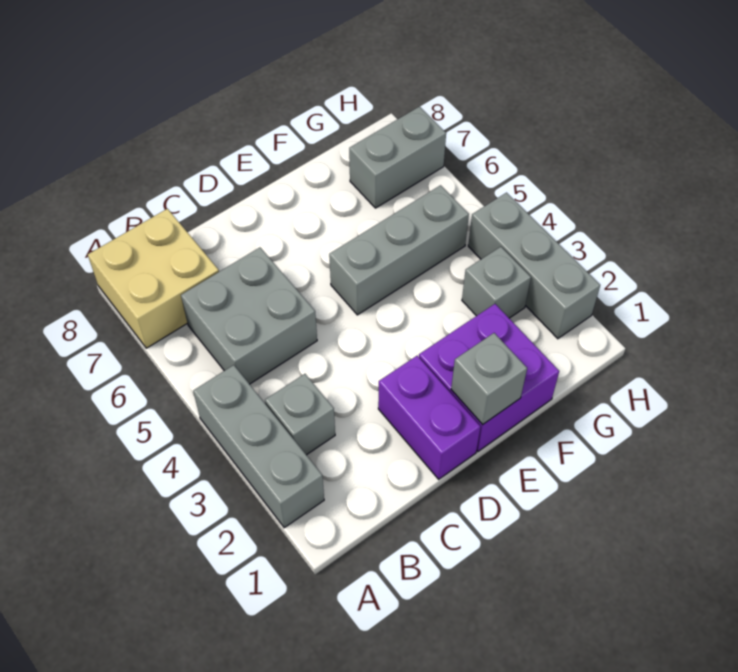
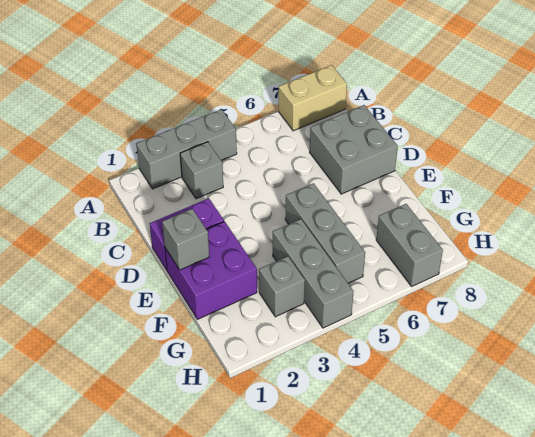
tan 2x2 brick [88,209,219,348] -> tan 1x2 brick [279,65,347,131]
grey 2x2 brick [181,248,317,384] -> grey 2x2 brick moved to [310,105,398,194]
grey 1x3 brick [468,193,600,339] -> grey 1x3 brick turned to [273,219,354,328]

